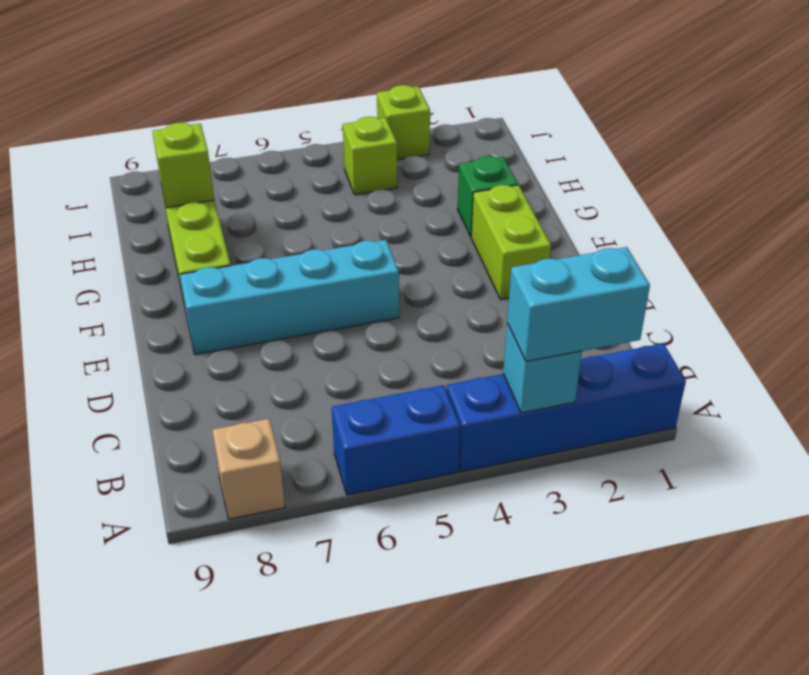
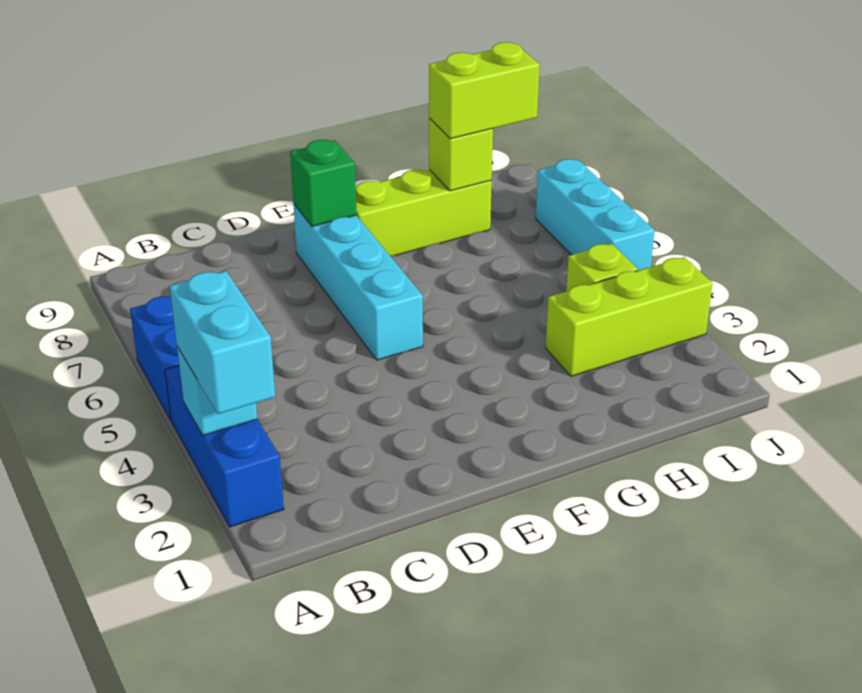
blue 1x4 brick [447,343,686,472] -> blue 1x3 brick [165,366,284,527]
tan 1x1 brick [212,419,285,519] -> none
lime 1x2 brick [471,185,551,300] -> lime 1x2 brick moved to [429,42,540,139]
green 1x1 brick [458,156,518,236] -> green 1x1 brick moved to [290,140,357,226]
lime 1x1 brick [377,85,430,160] -> lime 1x3 brick [546,257,713,376]
none -> cyan 1x3 brick [536,159,655,270]

